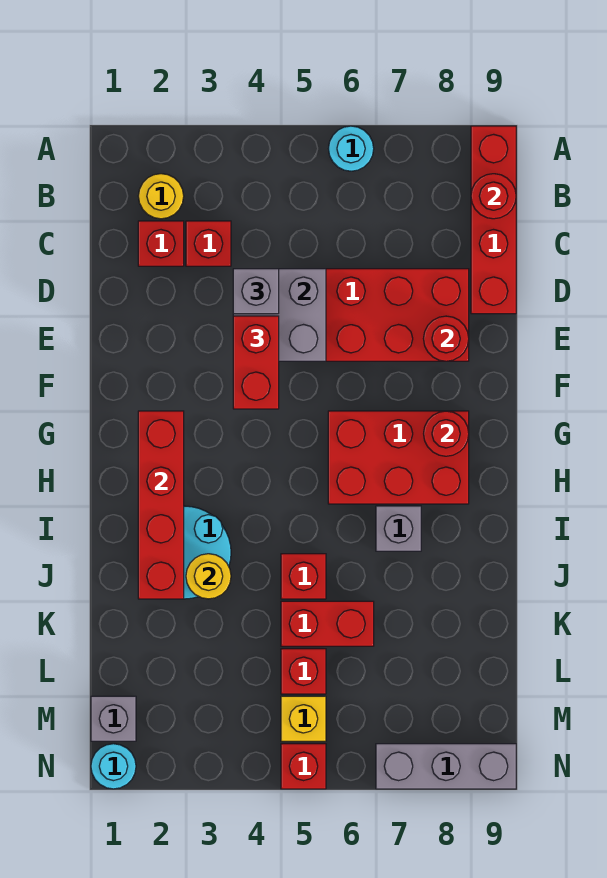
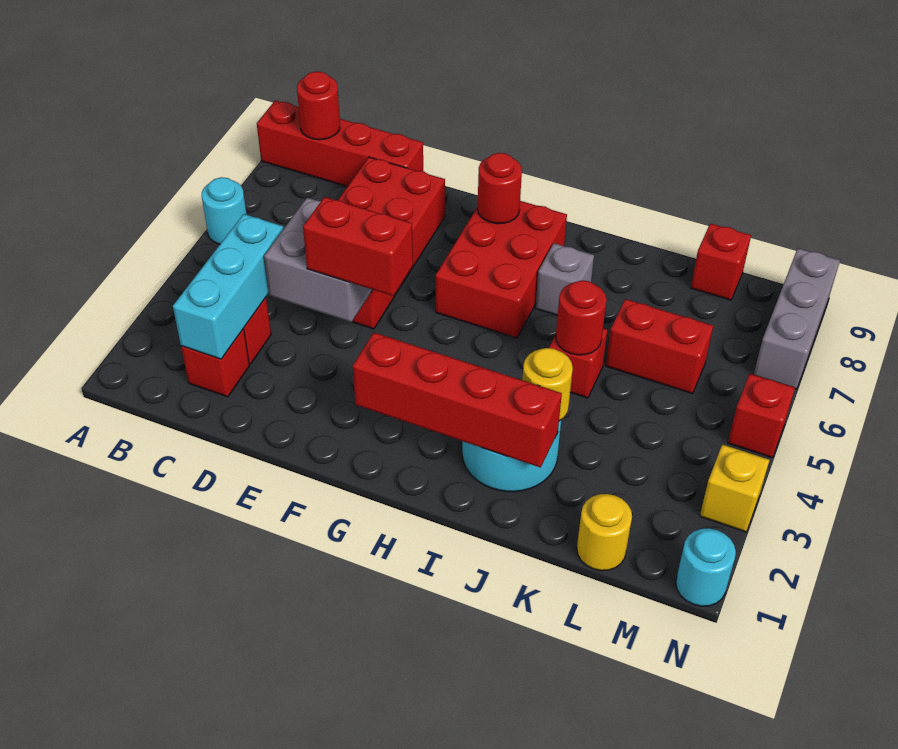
yellow 1x1 round brick [138,174,184,219] -> yellow 1x1 round brick moved to [577,494,632,571]
none -> cyan 1x3 brick [173,214,284,359]
grey 1x1 brick [233,269,279,314] -> none
red 1x1 round brick [423,316,469,361] -> red 1x1 round brick moved to [556,280,606,355]
red 1x2 brick [281,601,374,646] -> red 1x2 brick turned to [606,299,713,394]
red 1x1 brick [281,649,326,694] -> red 1x1 brick moved to [691,224,751,300]
grey 1x1 brick [91,696,136,741] -> none
yellow 1x1 brick [281,696,326,741] -> yellow 1x1 brick moved to [700,444,769,532]

